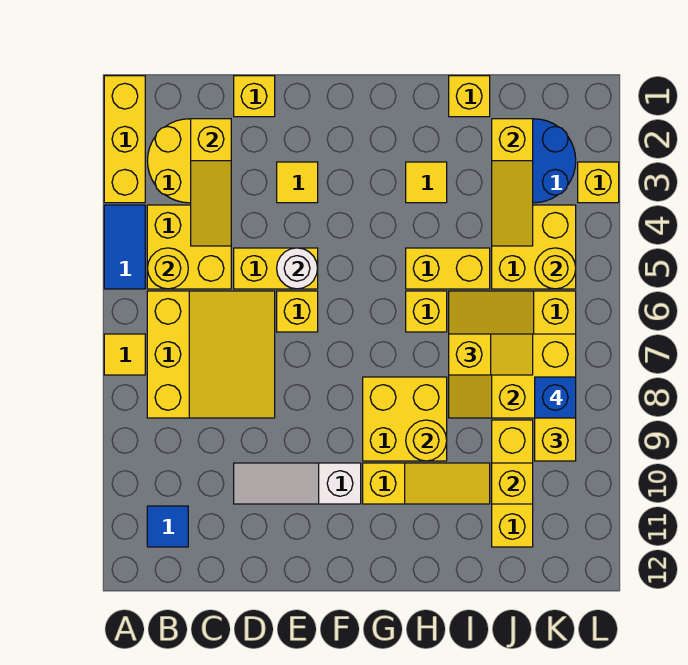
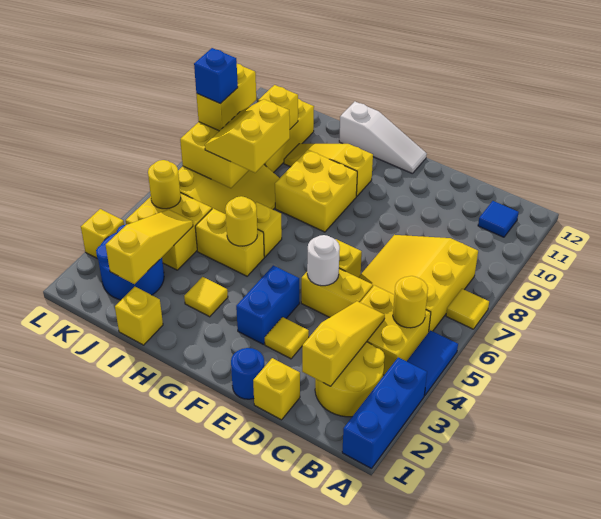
yellow 1x3 brick [104,76,145,203] -> blue 1x3 brick [342,357,427,469]
white 1x3 slope [234,463,361,504] -> white 1x3 slope moved to [339,102,427,174]
none -> blue 1x1 round brick [231,348,264,399]
none -> blue 1x2 brick [236,266,299,345]
yellow 1x1 round brick [406,420,447,461] -> yellow 1x1 round brick moved to [225,196,257,246]
yellow 1x2 slope [449,334,533,375] -> yellow 2x2 slope [205,99,290,173]

